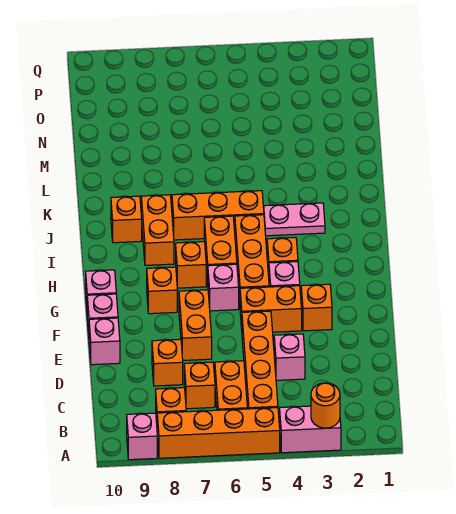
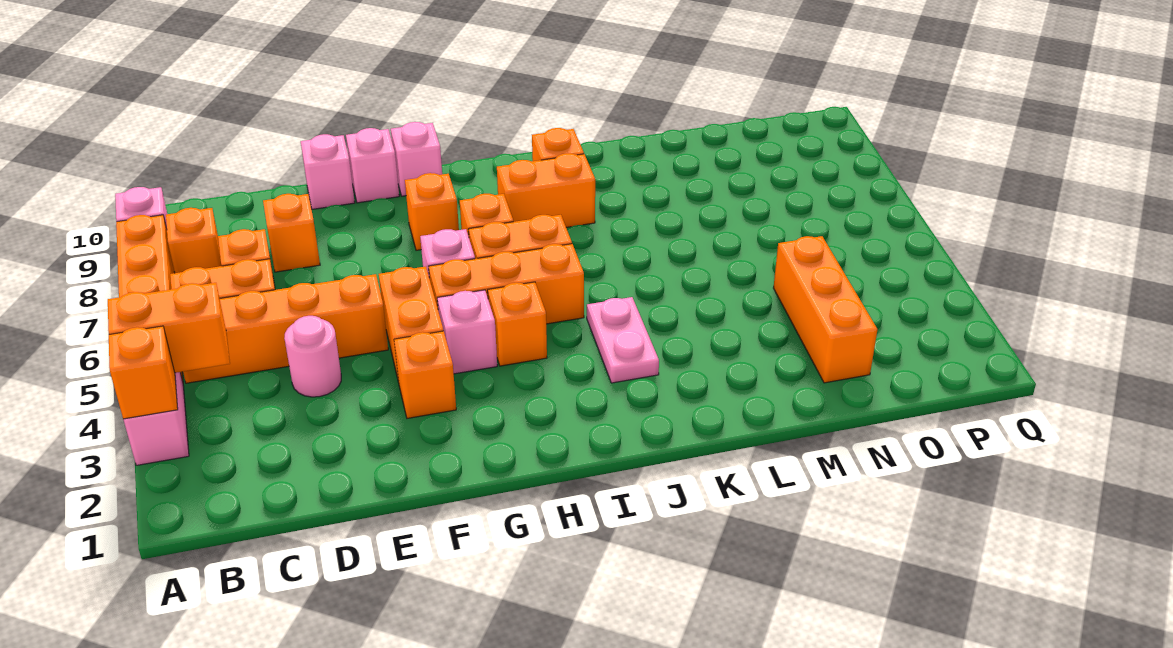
orange 1x1 round brick [311,383,340,428] -> orange 1x1 brick [109,326,178,419]
pink 1x1 brick [274,334,305,380] -> pink 1x1 round brick [284,316,341,397]
orange 1x2 brick [179,290,212,360] -> orange 1x2 brick moved to [108,283,230,373]
orange 1x3 brick [172,191,264,240] -> orange 1x3 brick moved to [774,236,877,383]

